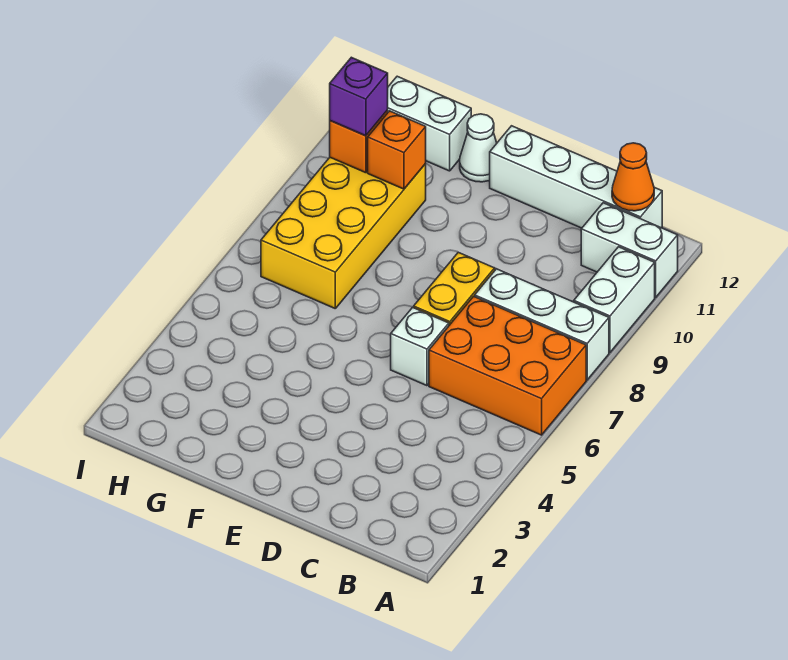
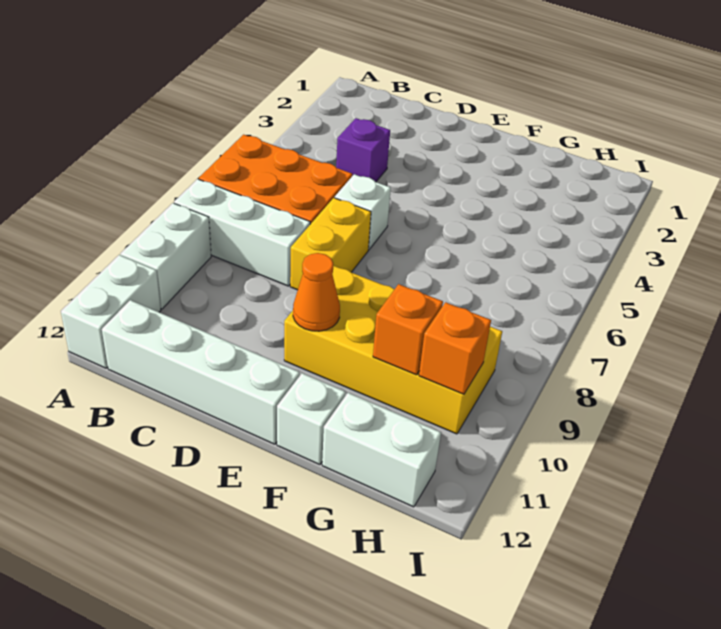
white 1x2 brick [581,203,678,297] -> white 1x2 brick turned to [61,255,161,368]
orange 1x1 cone [612,143,654,211] -> orange 1x1 cone moved to [293,253,340,331]
white 1x1 cone [460,114,497,182] -> white 1x1 brick [277,373,346,465]
yellow 2x4 brick [261,158,426,308] -> yellow 2x4 brick turned to [284,265,502,434]
purple 1x1 brick [330,57,388,136] -> purple 1x1 brick moved to [336,118,390,182]

